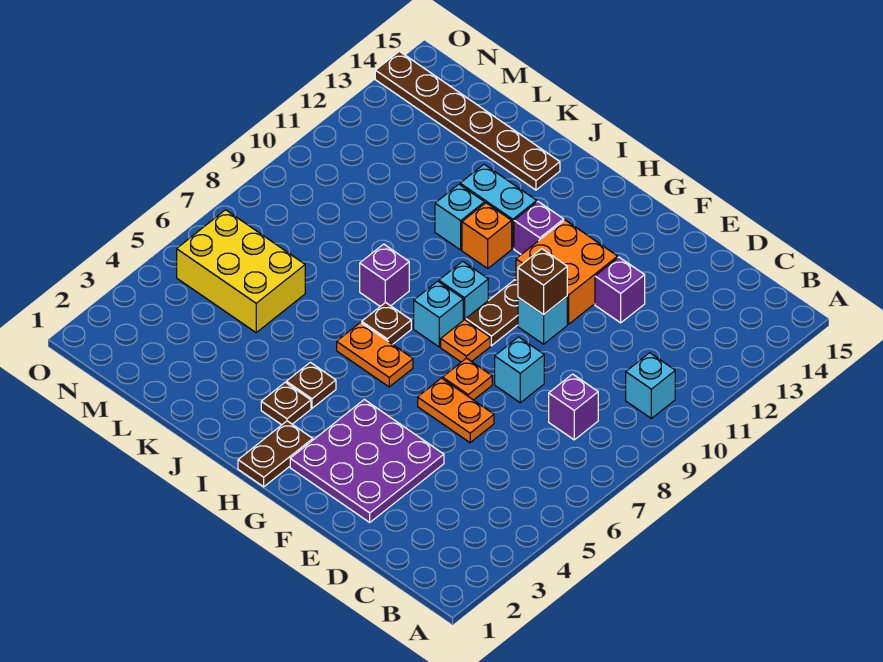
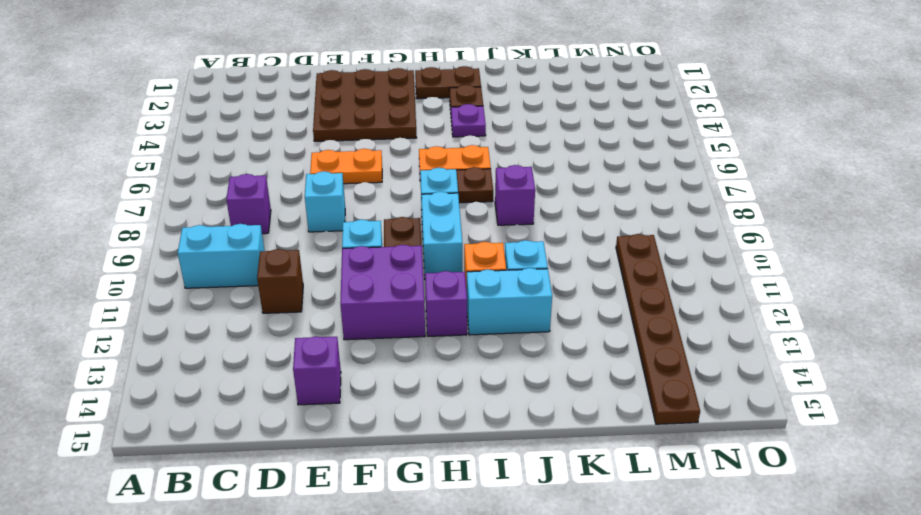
cyan 1x1 brick [626,353,675,418] -> cyan 1x2 brick [178,224,265,288]
purple 3x3 plate [290,400,444,522] -> brown 3x3 plate [313,68,417,141]
purple 1x1 brick [595,257,645,323] -> purple 1x1 brick moved to [293,336,341,405]
orange 1x1 plate [443,358,492,400] -> none
brown 1x1 brick [518,249,567,315] -> brown 1x1 brick moved to [257,249,303,313]
orange 2x2 brick [516,220,618,324] -> purple 2x2 brick [340,245,425,340]
orange 1x1 plate [441,320,490,362] -> none
brown 1x2 plate [238,421,313,487] -> brown 1x2 plate turned to [415,66,481,99]
cyan 1x1 brick [439,261,488,320] -> cyan 1x2 brick [421,192,462,275]
brown 1x1 plate [286,362,336,408] -> purple 1x1 plate [451,104,486,137]
brown 1x6 plate [375,51,560,190] -> brown 1x6 plate turned to [616,234,700,424]
yellow 2x3 brick [177,210,305,333] -> none

